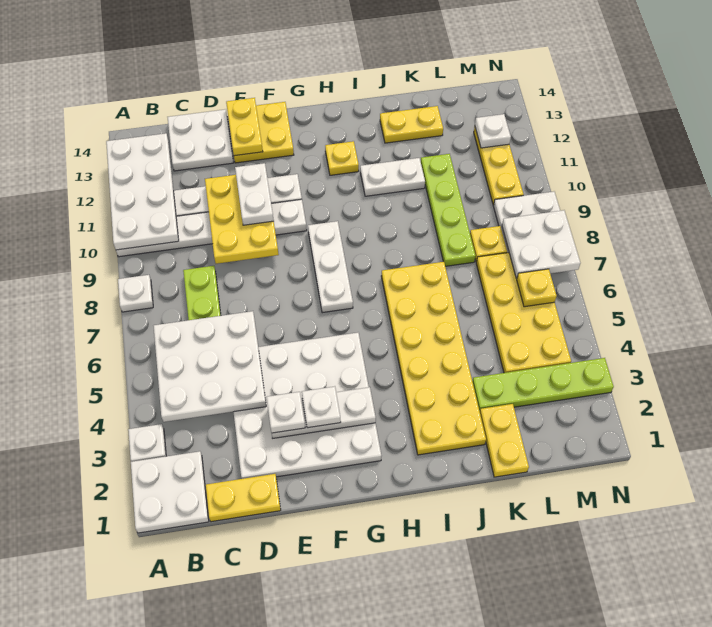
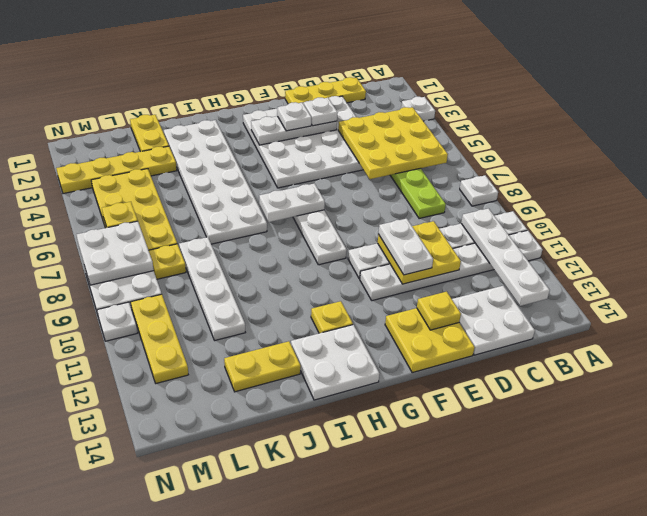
white 2x2 plate [131,451,209,533] -> white 2x2 plate moved to [291,325,379,400]
white 2x4 plate [106,133,179,250] -> white 1x4 plate [461,208,550,306]
white 3x3 plate [154,311,266,422] -> yellow 3x3 plate [338,107,448,179]
yellow 1x2 plate [206,474,281,522] -> yellow 1x3 plate [285,77,366,104]
yellow 2x3 plate [205,175,279,264] -> yellow 2x2 plate [378,221,461,284]
yellow 1x2 plate [226,98,263,156] -> yellow 1x1 plate [417,292,461,330]
yellow 2x6 plate [381,262,486,455] -> white 2x6 plate [164,120,267,244]
white 1x2 plate [360,158,425,196] -> white 1x2 plate moved to [259,183,325,222]
lime 1x4 plate [472,358,614,411] -> yellow 1x4 plate [56,146,177,194]
lime 1x4 plate [421,154,476,266] -> white 1x4 plate [179,237,245,340]
white 1x1 plate [475,114,511,148] -> white 1x1 plate moved to [97,302,137,341]

